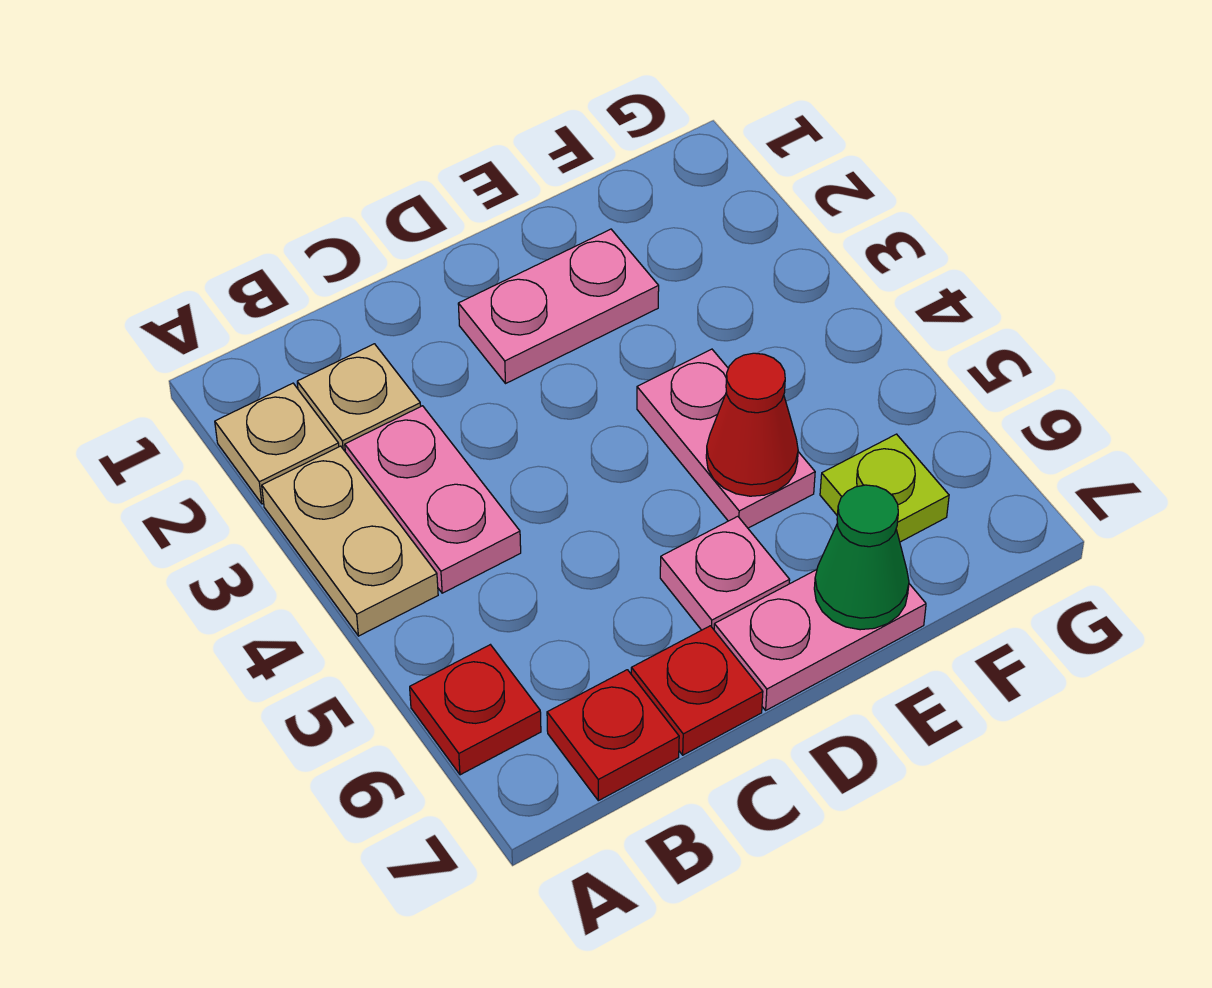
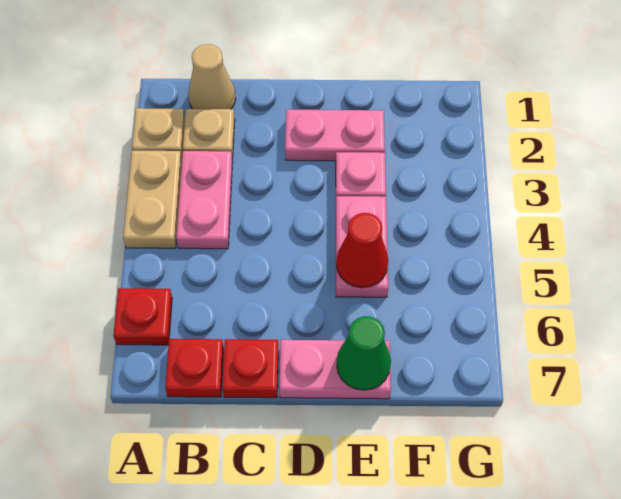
none -> tan 1x1 cone [188,44,236,109]
pink 1x1 plate [660,516,790,630] -> pink 1x1 plate moved to [336,152,386,197]
lime 1x1 plate [820,434,949,542] -> none

